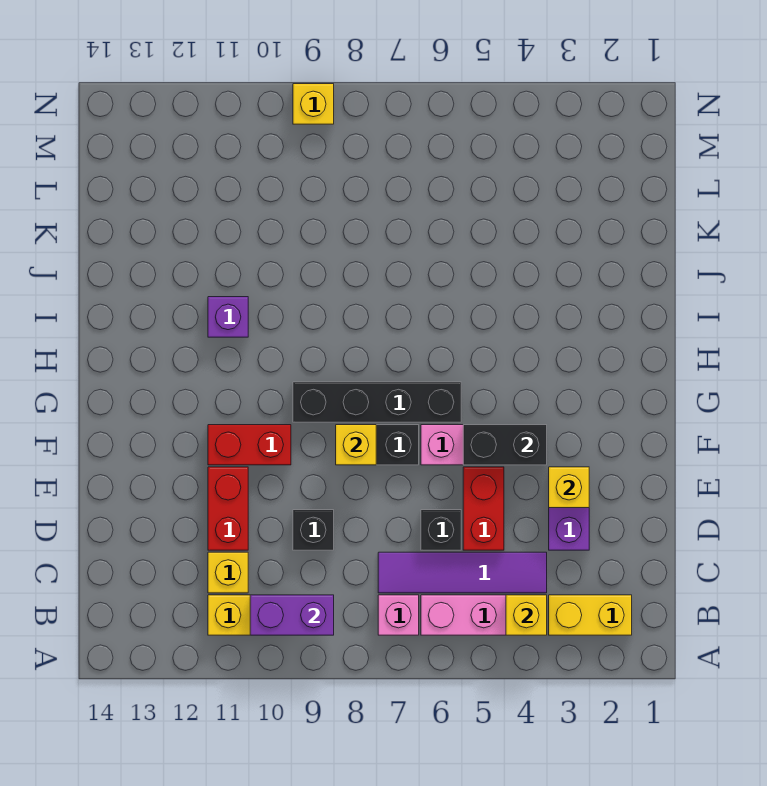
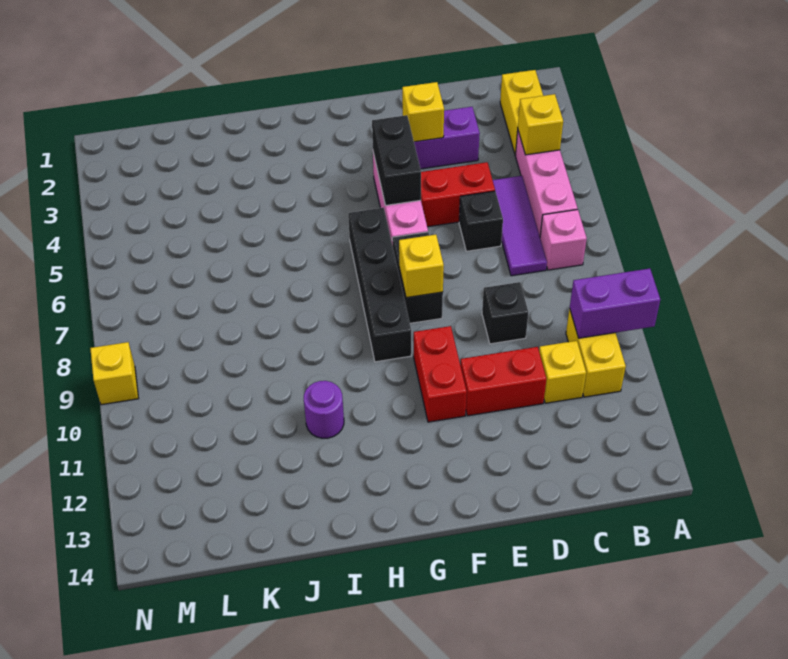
purple 1x2 brick [250,595,334,635] -> purple 1x2 brick turned to [570,268,660,338]
purple 1x4 tile [378,552,547,593] -> purple 1x3 tile [493,176,547,276]
purple 1x1 brick [208,297,248,337] -> purple 1x1 round brick [304,381,344,438]

